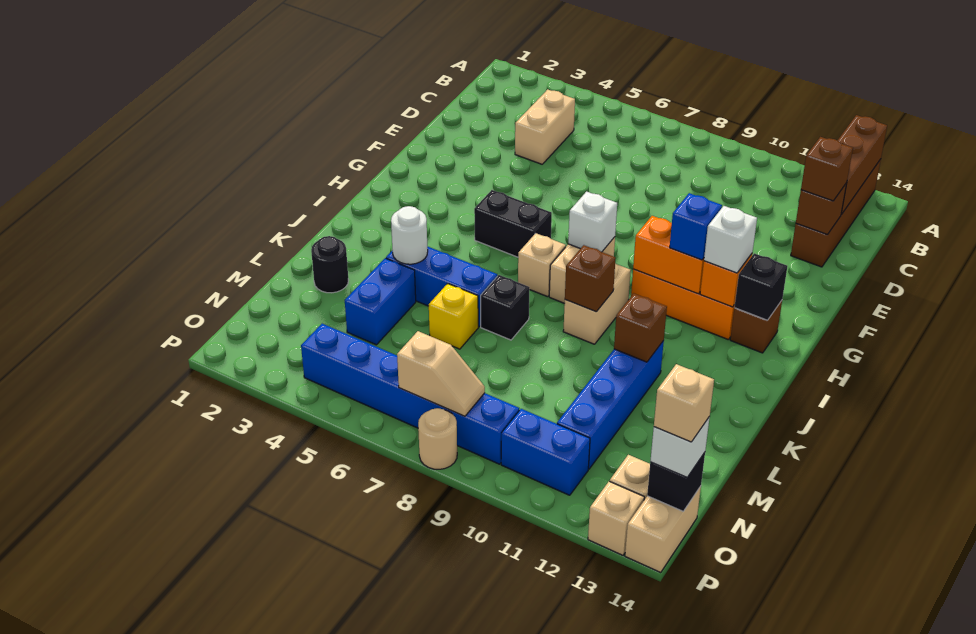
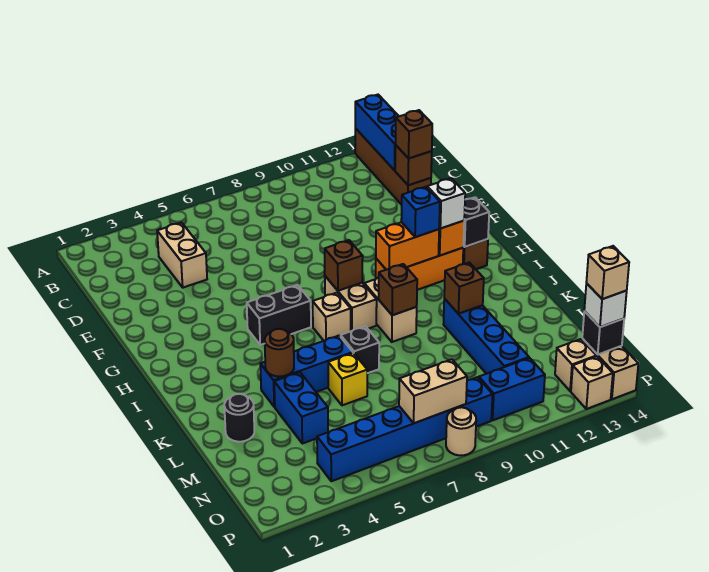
brown 1x3 brick [838,115,887,214] -> blue 1x3 brick [355,95,399,170]
white 1x1 brick [568,192,617,252] -> brown 1x1 brick [325,240,363,291]
white 1x1 round brick [391,206,428,264] -> brown 1x1 round brick [265,329,294,377]
tan 1x2 slope [397,331,485,416] -> tan 1x2 brick [399,359,467,423]

